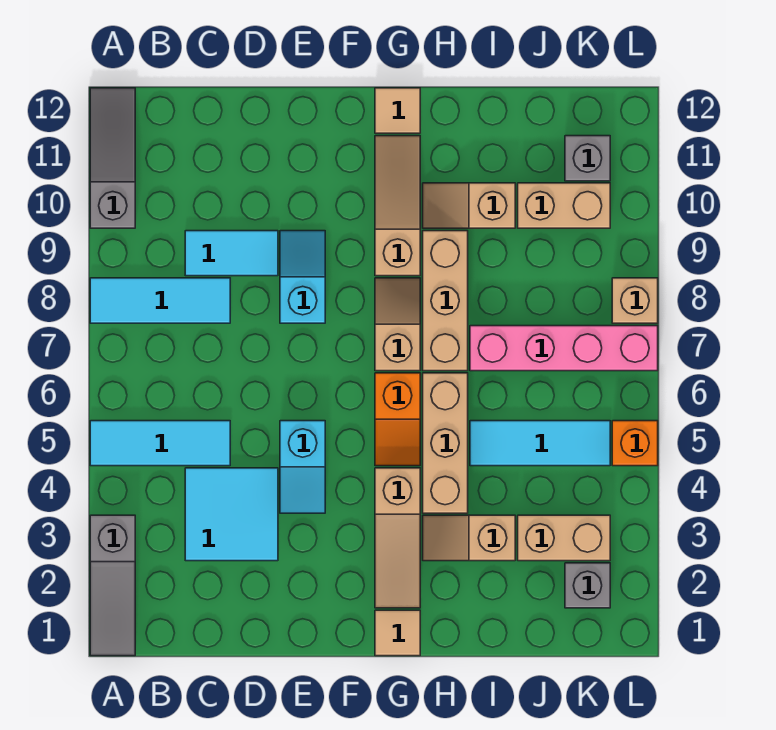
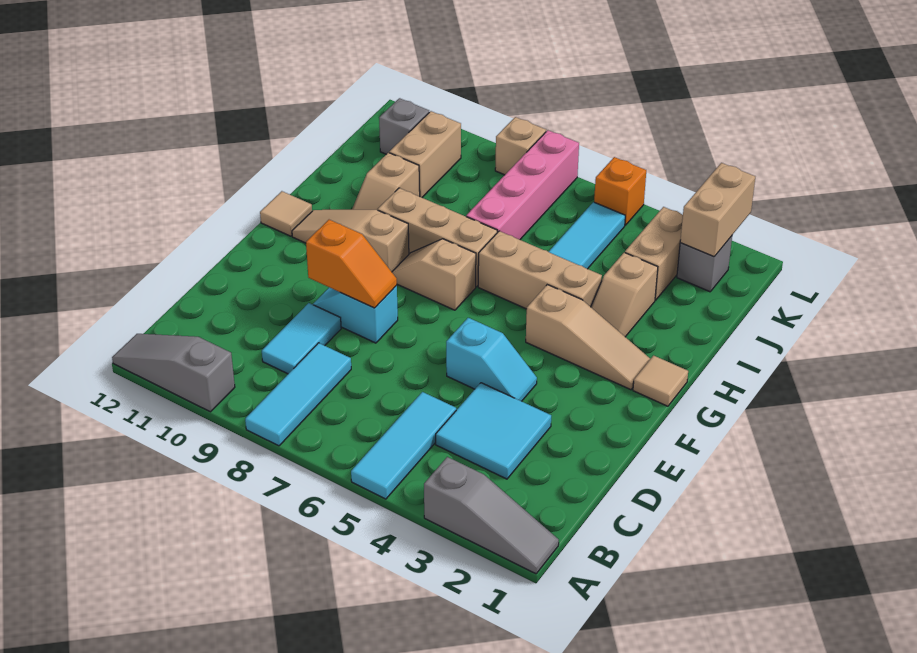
orange 1x2 slope [375,373,420,466] -> orange 1x2 slope moved to [306,220,397,308]
none -> tan 1x2 brick [680,163,755,257]

